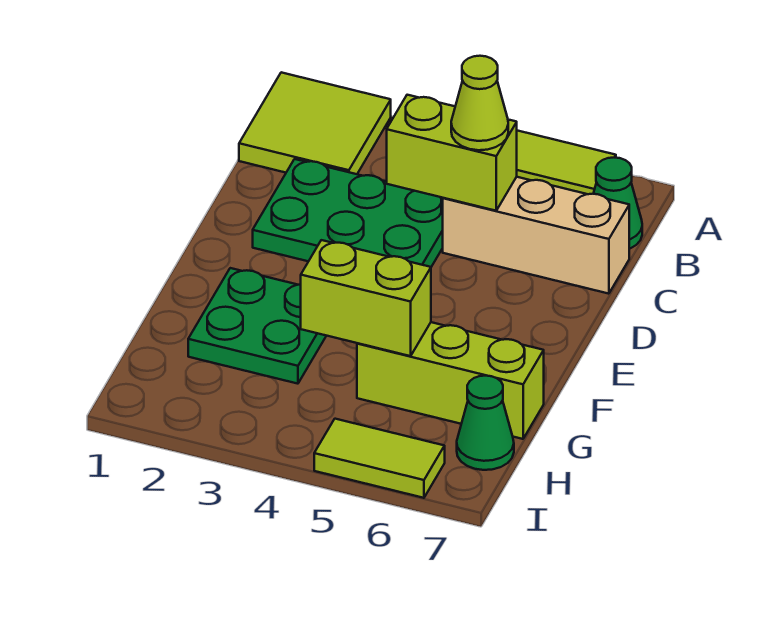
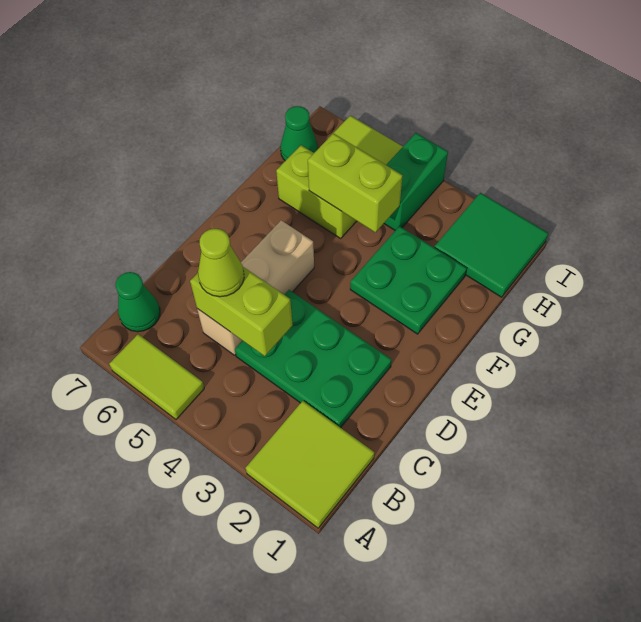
tan 1x3 brick [443,177,629,294] -> tan 1x3 brick turned to [197,221,314,355]
lime 1x3 brick [357,322,544,439] -> lime 1x2 brick [276,145,357,238]
none -> green 2x2 tile [434,193,548,297]
none -> green 1x2 brick [384,133,448,230]

